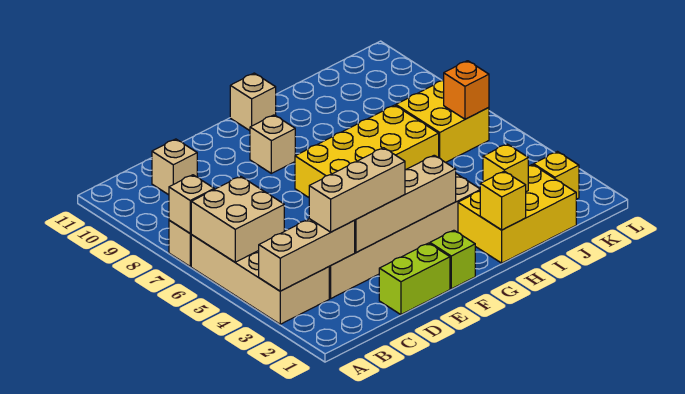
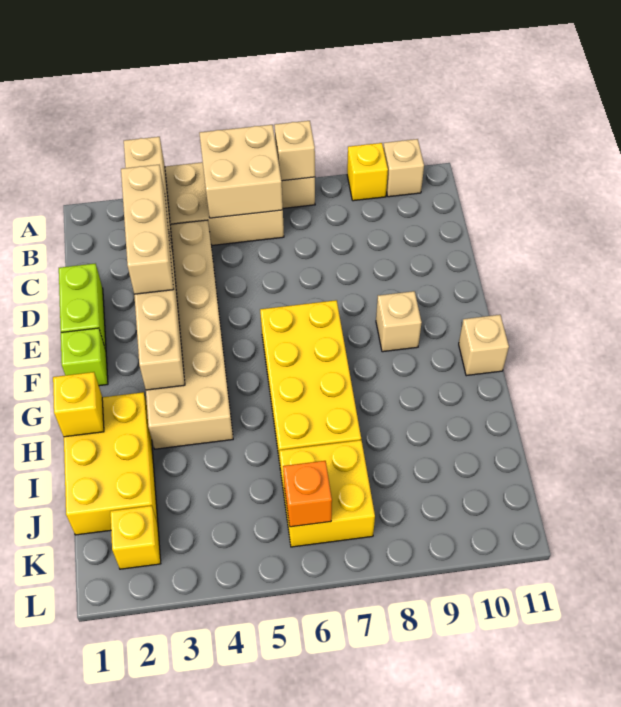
tan 1x1 brick [152,139,197,195] -> tan 1x1 brick moved to [383,139,424,197]
yellow 1x1 brick [483,144,528,192] -> yellow 1x1 brick moved to [347,143,388,201]

